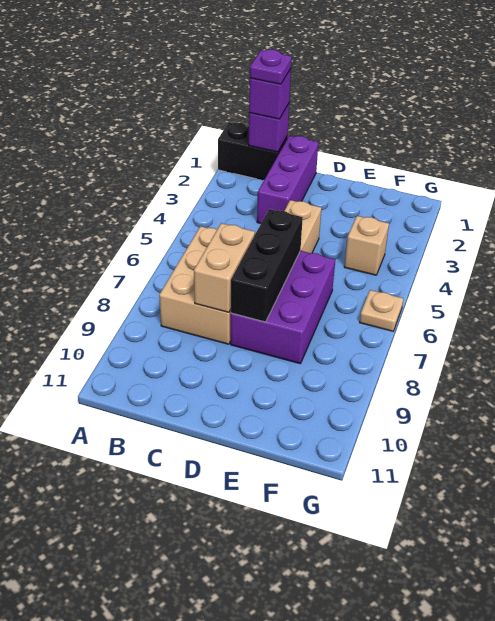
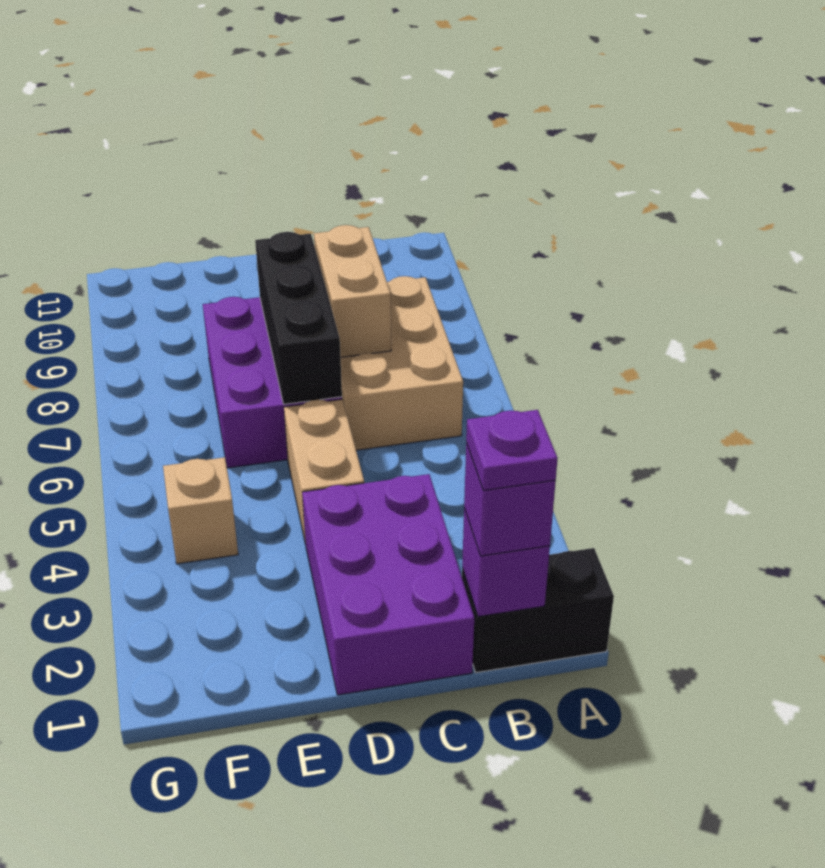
purple 1x3 brick [257,136,319,223] -> purple 2x3 brick [302,474,474,695]
tan 1x1 plate [360,290,403,331] -> none

